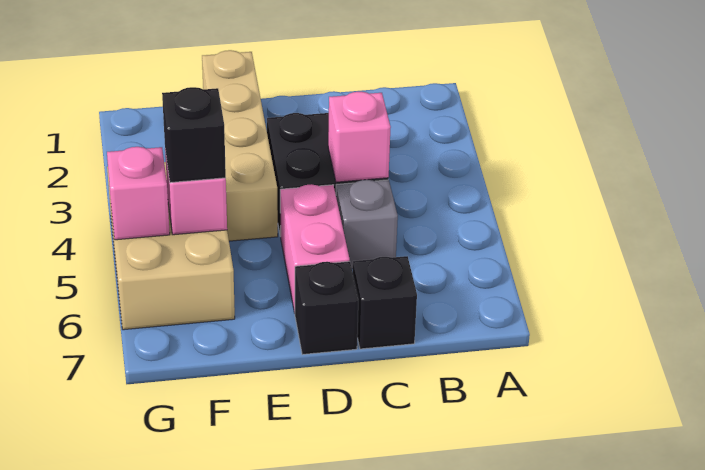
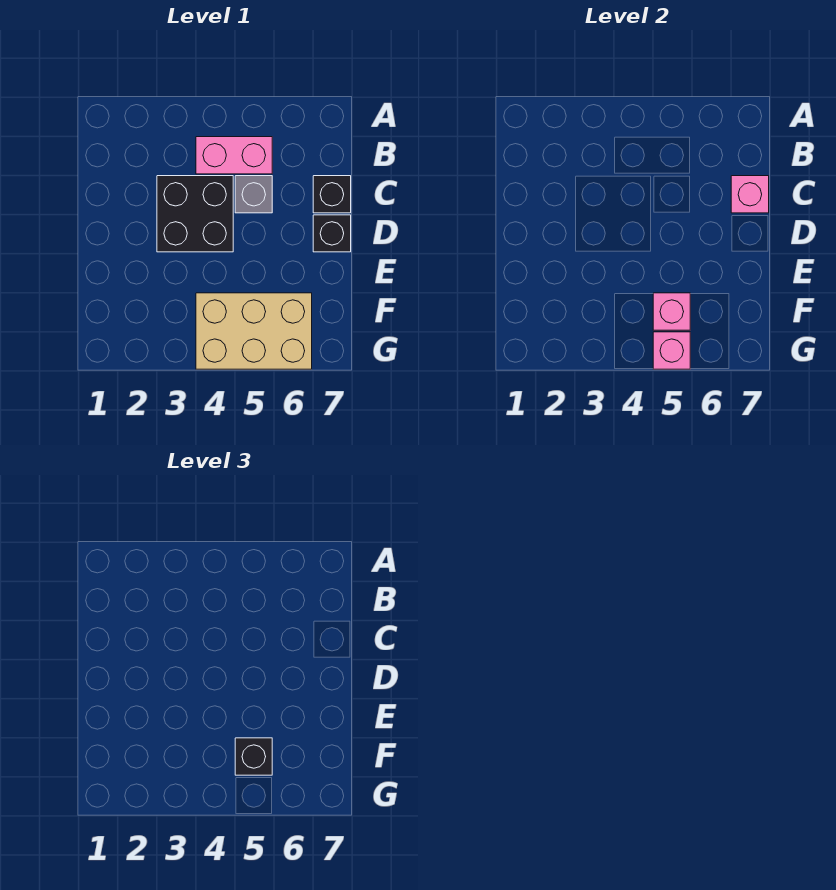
pink 1x1 brick [328,92,391,182] -> pink 1x1 brick moved to [731,176,769,213]
pink 1x2 brick [280,184,350,313] -> pink 1x2 brick moved to [196,137,272,174]
tan 1x4 brick [202,50,278,241] -> none

